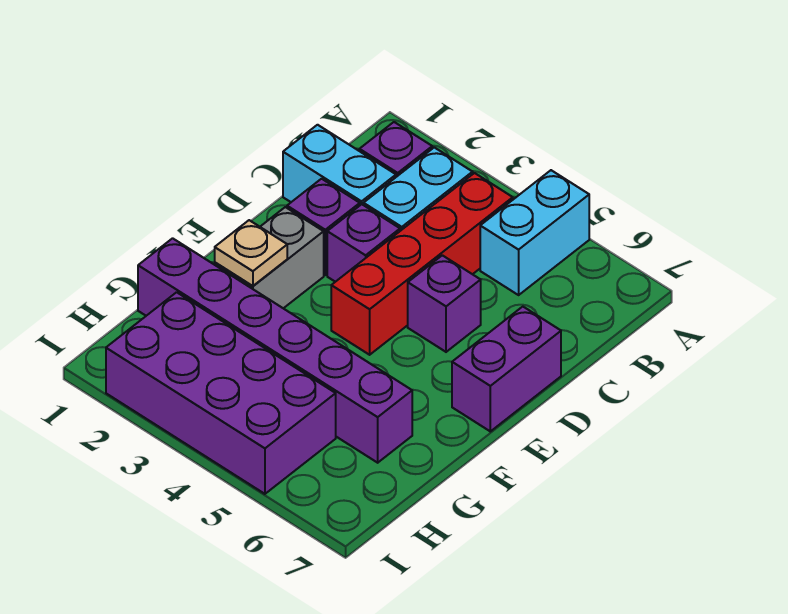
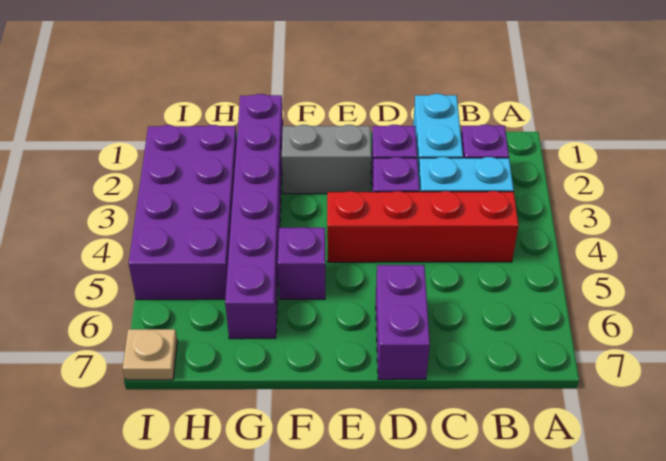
cyan 1x2 brick [480,170,589,295] -> none
purple 1x1 brick [408,255,481,352] -> purple 1x1 brick moved to [278,227,325,299]
purple 1x2 brick [452,307,561,431] -> purple 1x2 brick turned to [376,265,430,380]
tan 1x1 plate [215,220,287,286] -> tan 1x1 plate moved to [123,329,177,380]

